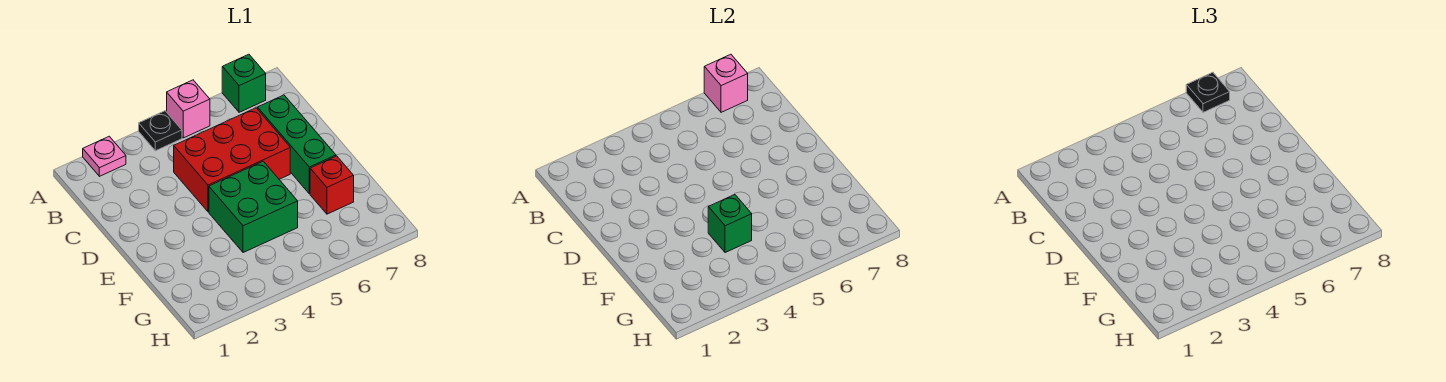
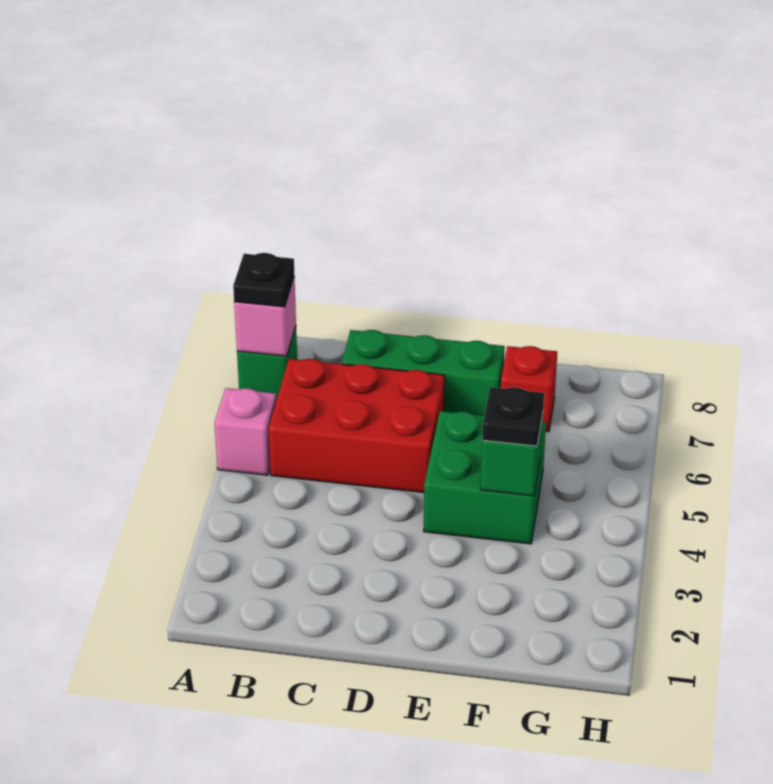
pink 1x1 plate [83,136,126,176] -> none
black 1x1 plate [139,111,182,151] -> black 1x1 plate moved to [482,387,544,446]
red 2x3 brick [174,108,290,212] -> red 2x3 brick turned to [269,359,445,493]

